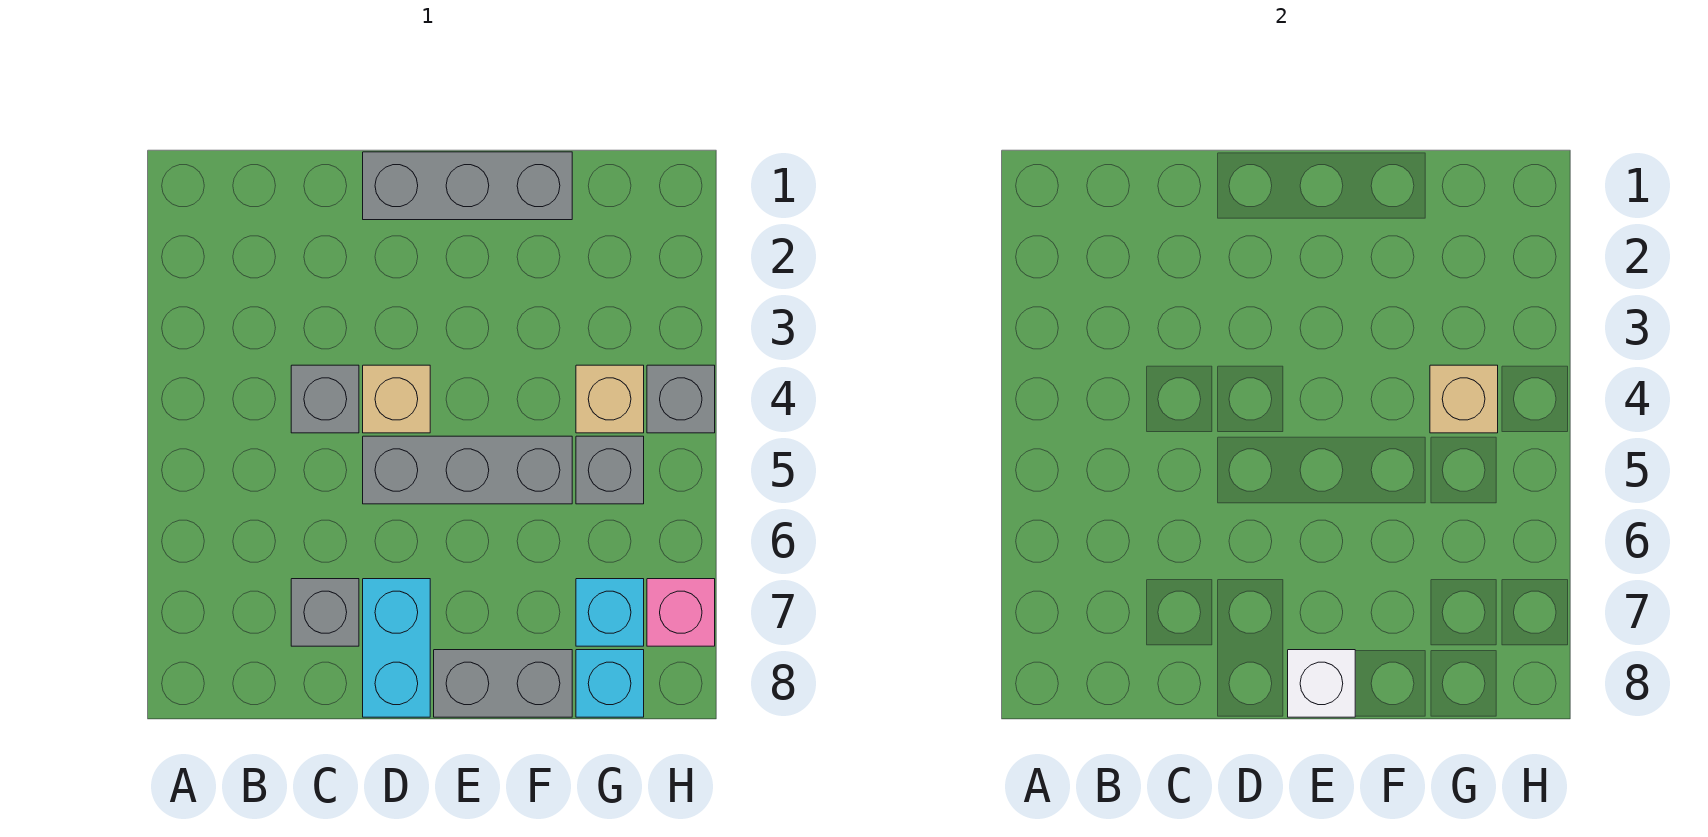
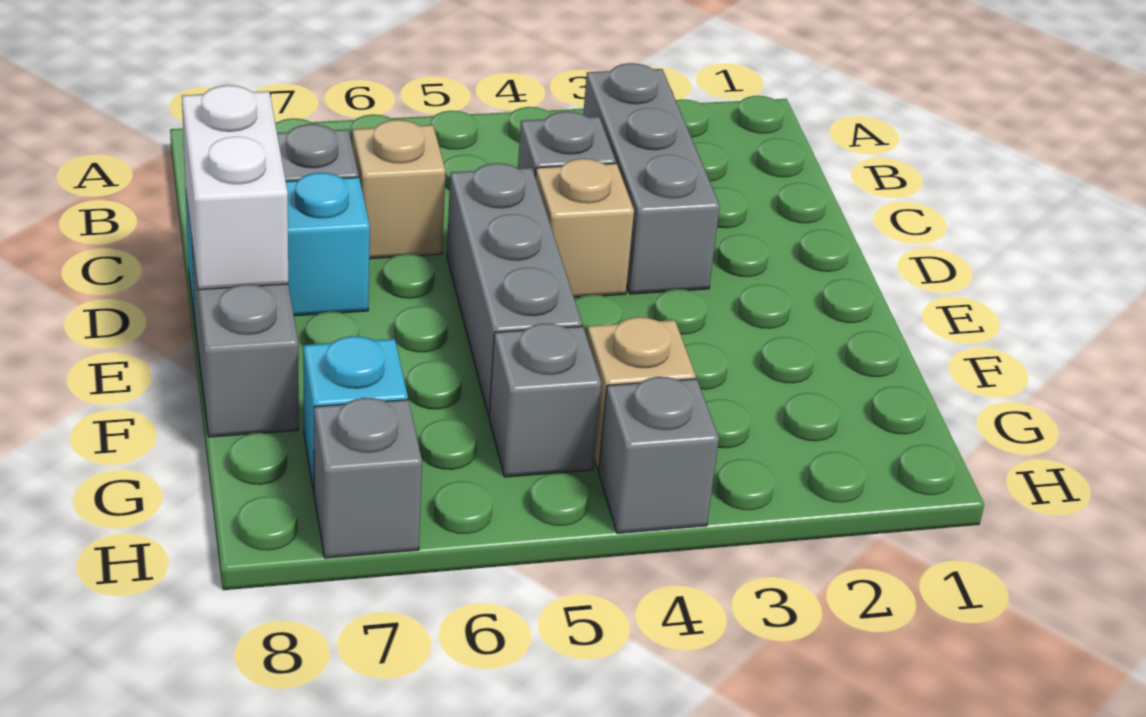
grey 1x3 brick [363,152,572,220] -> grey 1x3 brick moved to [583,63,720,294]
white 1x1 brick [1288,650,1355,717] -> white 1x2 brick [182,85,288,290]
tan 1x1 brick [1430,365,1498,433] -> tan 1x1 brick moved to [352,120,446,259]
cyan 1x1 brick [576,650,644,717] -> none
pink 1x1 brick [647,579,715,646] -> grey 1x1 brick [314,398,422,558]

